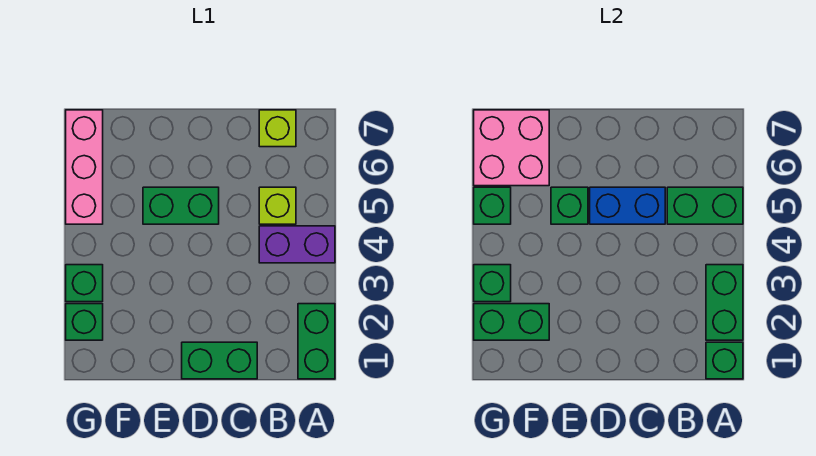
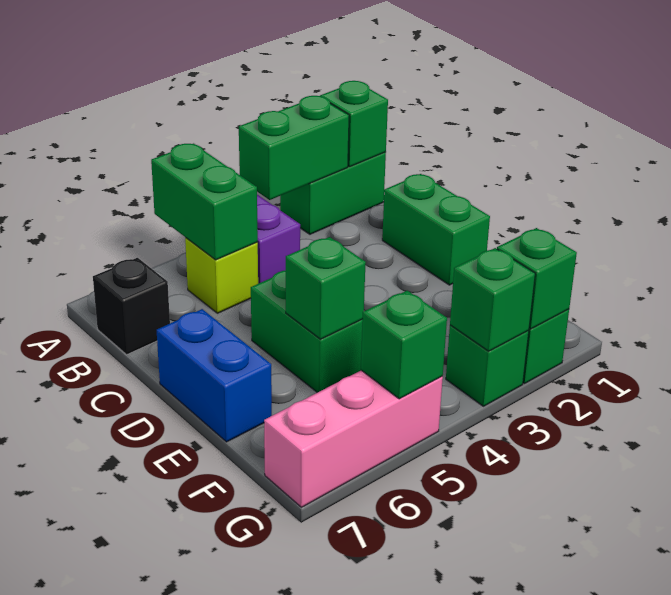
lime 1x1 brick [259,110,296,147] -> black 1x1 brick [93,258,170,355]
blue 1x2 brick [590,187,665,224] -> blue 1x2 brick moved to [157,309,272,442]
green 1x2 brick [474,304,549,340] -> green 1x1 brick [497,228,577,329]
pink 2x2 brick [474,110,549,186] -> none

